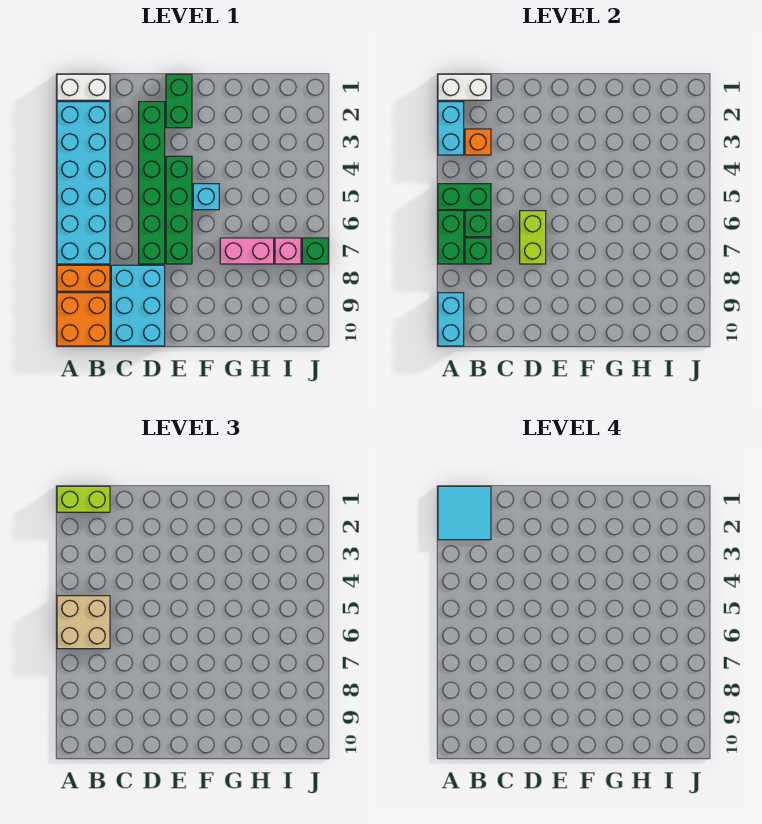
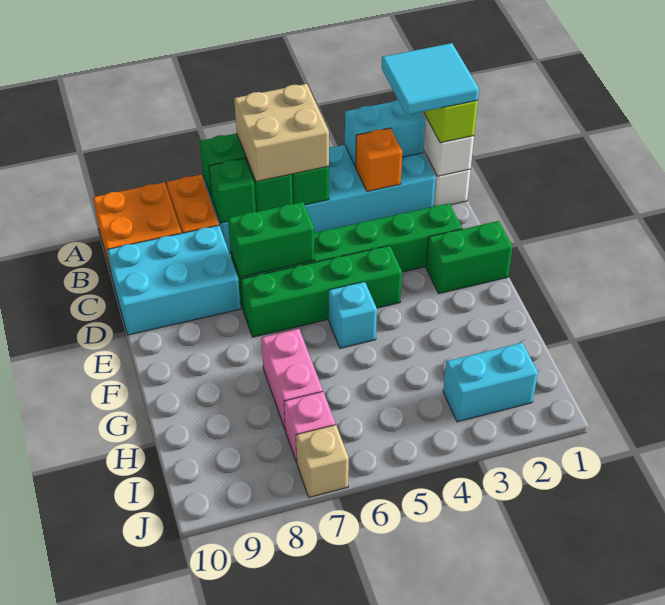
cyan 1x2 brick [438,293,464,346] -> cyan 1x2 brick moved to [443,343,538,422]
lime 1x2 brick [520,211,546,264] -> green 1x2 brick [228,202,315,277]
green 1x1 brick [302,238,328,264] -> tan 1x1 brick [296,425,349,497]

